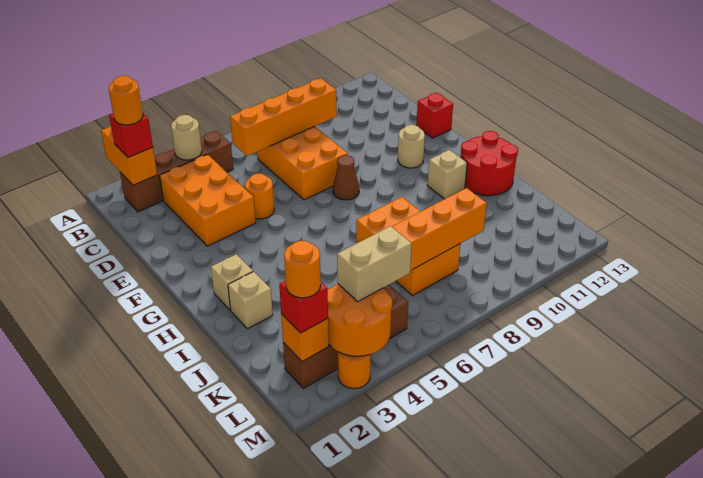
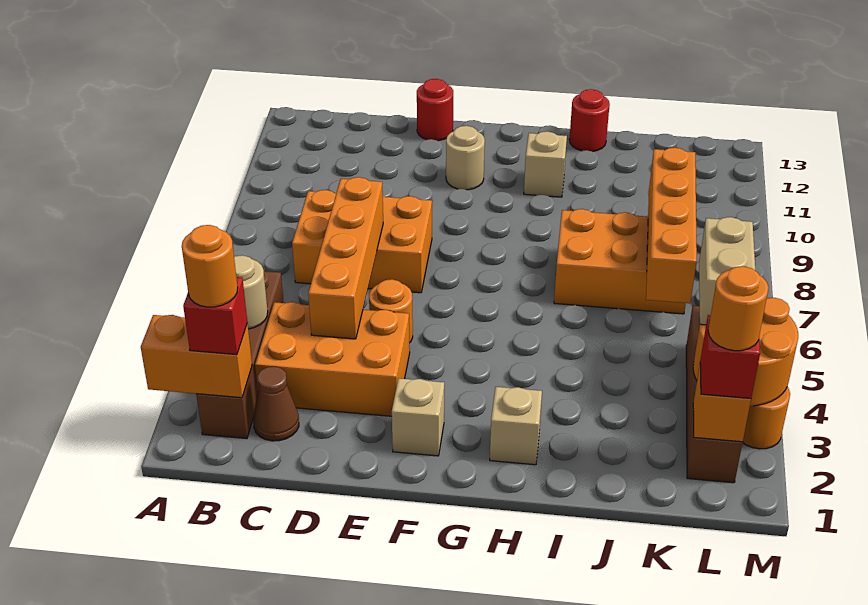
orange 1x4 brick [230,78,337,156] -> orange 1x4 brick moved to [308,177,383,339]
red 1x1 brick [416,93,453,138] -> red 1x1 round brick [417,79,453,141]
brown 1x1 cone [333,155,359,200] -> brown 1x1 cone moved to [253,366,299,441]
red 2x2 round brick [461,131,518,196] -> red 1x1 round brick [569,89,610,152]
tan 1x1 brick [228,272,273,329] -> tan 1x1 brick moved to [392,378,444,456]

